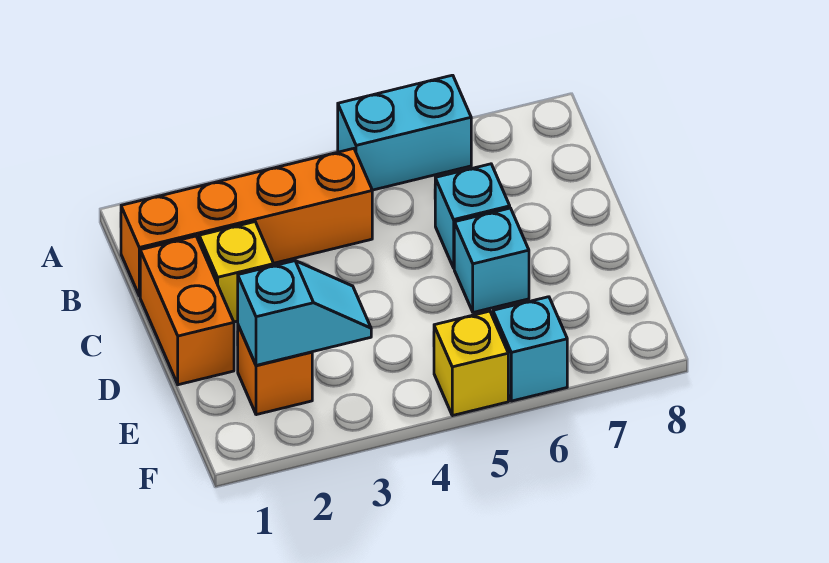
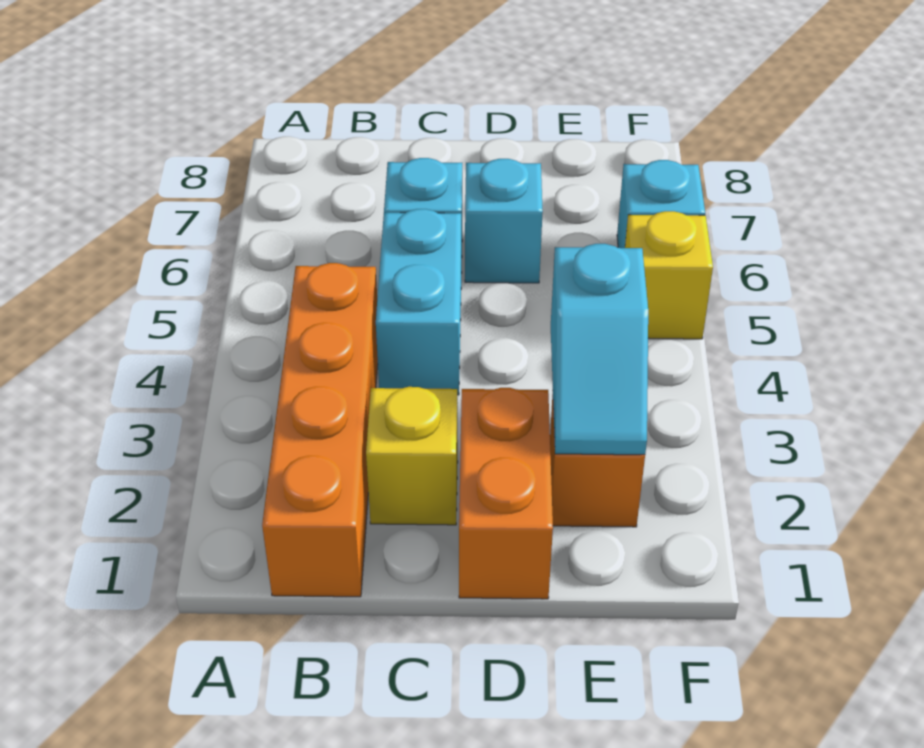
cyan 1x2 brick [338,75,471,190] -> cyan 1x2 brick moved to [376,209,461,395]
orange 1x2 brick [140,236,234,385] -> orange 1x2 brick turned to [459,388,553,599]
cyan 1x2 slope [238,261,371,365] -> cyan 1x2 slope turned to [551,244,648,455]

